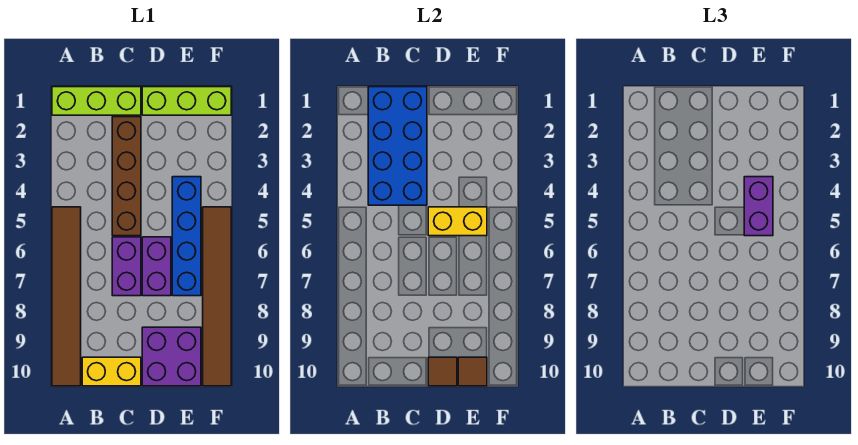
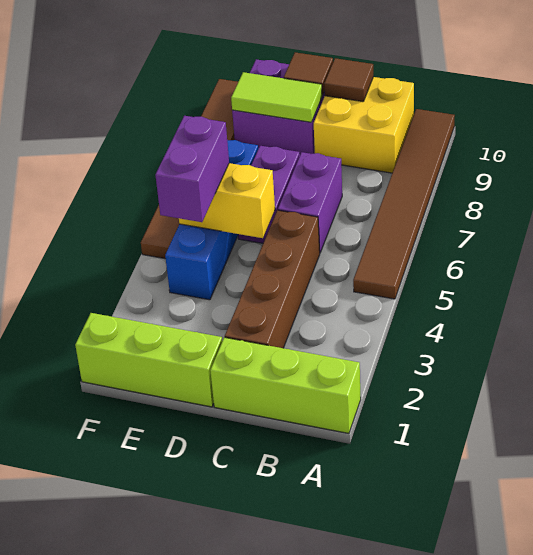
blue 2x4 brick [368,87,427,205] -> none
yellow 1x2 brick [82,357,141,386] -> yellow 2x2 brick [314,77,414,173]
none -> lime 1x2 tile [231,72,322,122]
brown 1x1 tile [458,357,487,386] -> brown 1x1 tile moved to [324,58,373,102]

